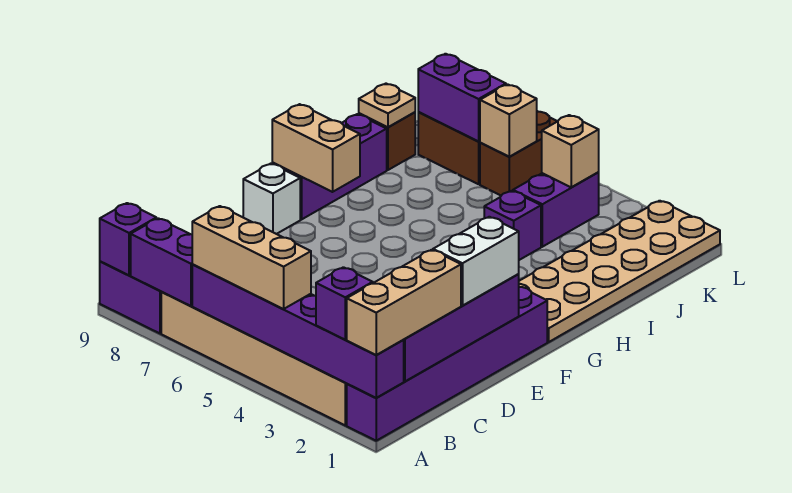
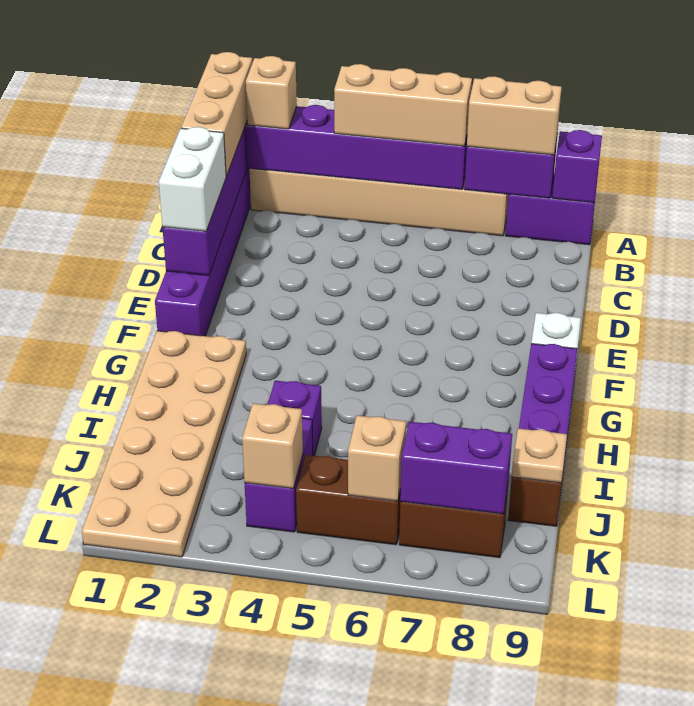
purple 1x1 brick [316,267,373,340] -> tan 1x1 brick [246,56,297,129]
tan 1x2 brick [272,104,360,192] -> tan 1x2 brick moved to [467,76,562,155]
brown 1x2 brick [480,111,557,195] -> brown 1x2 brick turned to [296,455,401,545]

